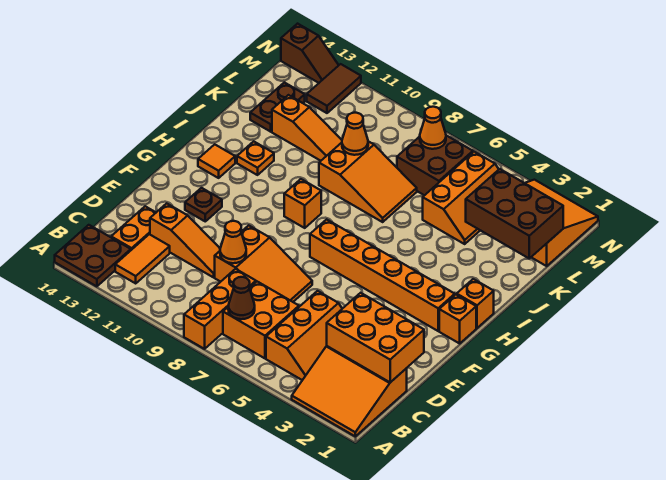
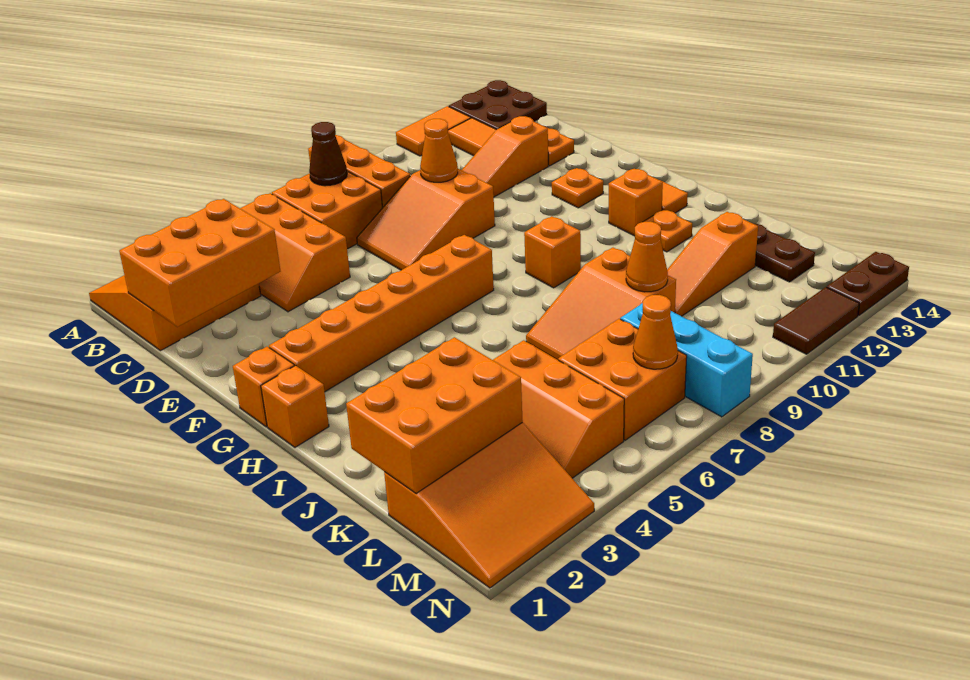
none -> orange 1x2 tile [396,106,471,156]
brown 1x1 plate [185,188,222,221] -> orange 1x1 plate [552,168,603,208]
none -> orange 1x1 brick [609,169,663,236]
brown 2x3 brick [466,169,563,258] -> orange 2x3 brick [346,337,523,494]
brown 2x2 brick [397,135,473,195] -> orange 2x2 brick [558,319,687,440]
none -> cyan 1x3 brick [620,303,753,417]
brown 1x2 tile [307,64,361,113] -> brown 1x2 tile turned to [773,287,859,354]
brown 1x2 slope [281,24,339,83] -> brown 1x2 plate [827,252,909,316]

